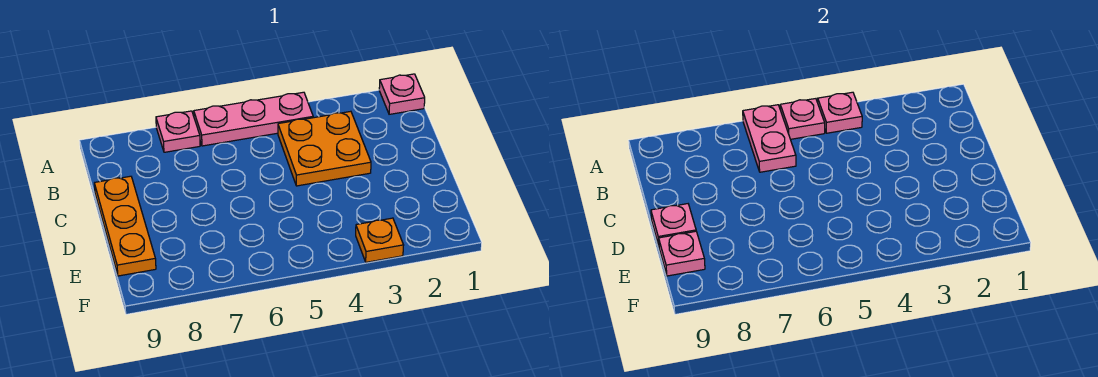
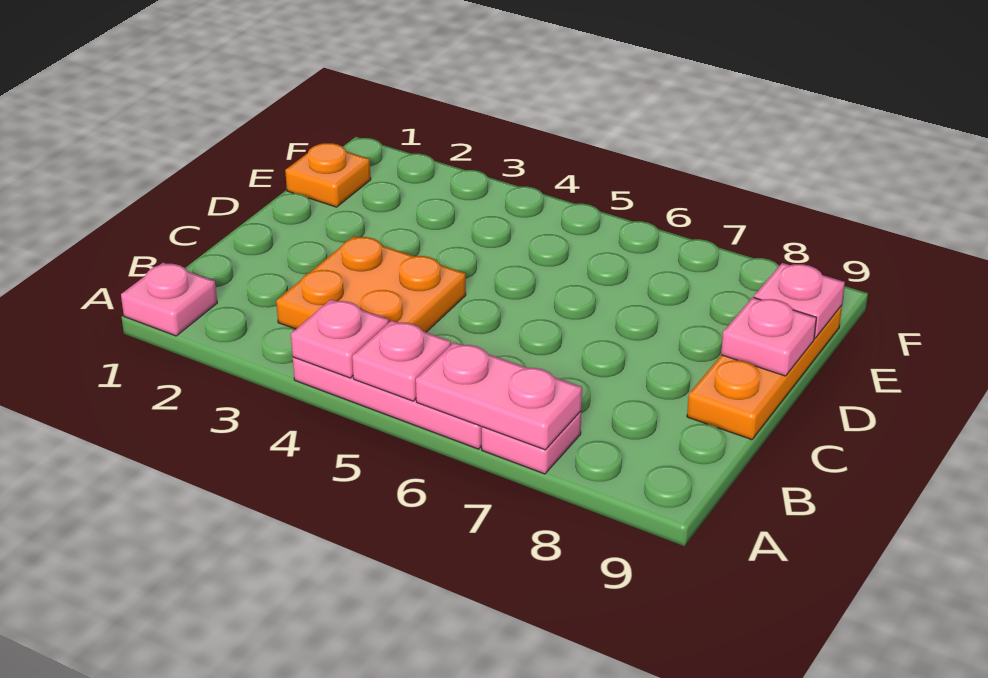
pink 1x2 plate [743,105,796,172] -> pink 1x2 plate turned to [416,342,582,450]
orange 1x1 plate [356,218,404,262] -> orange 1x1 plate moved to [285,143,371,207]

